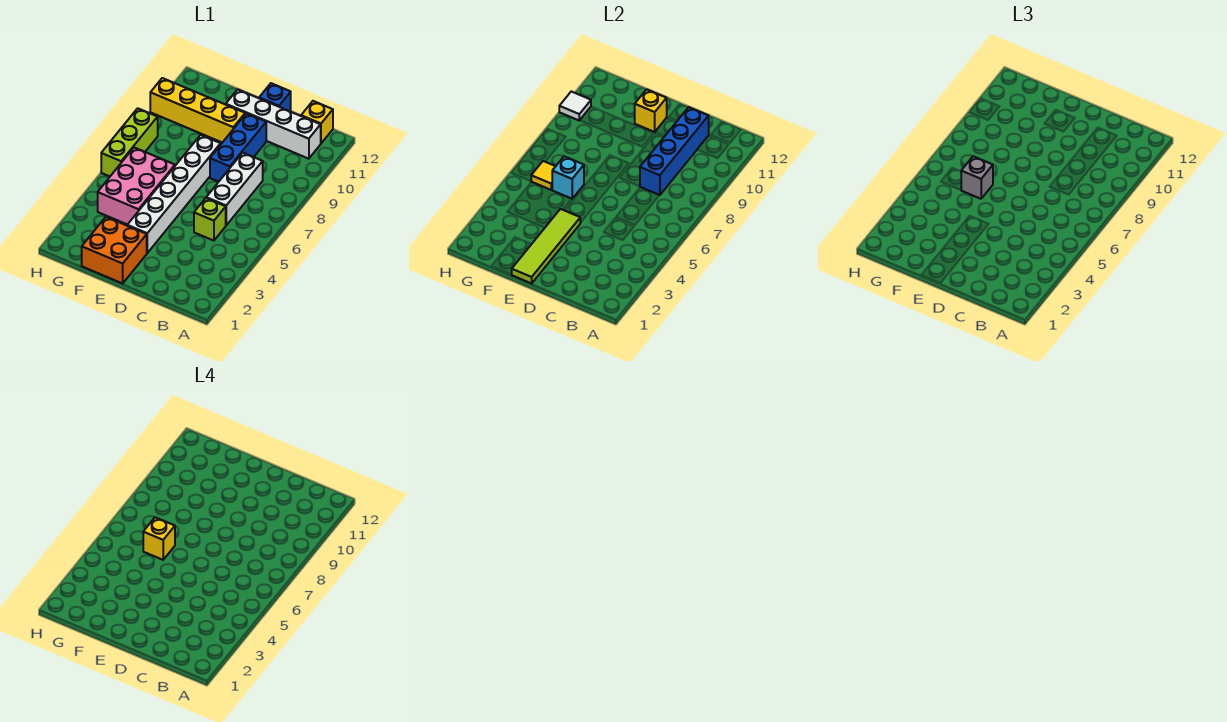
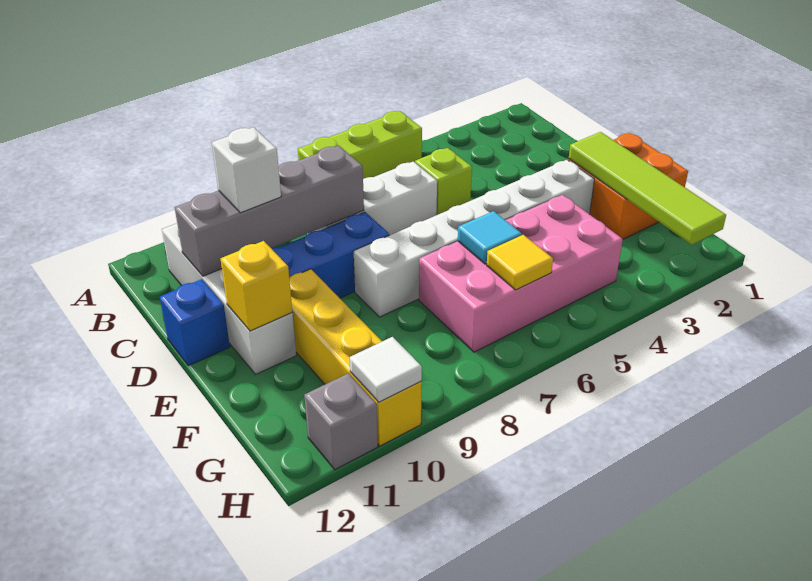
yellow 1x1 brick [301,101,333,143] -> none
blue 1x4 brick [640,107,709,195] -> grey 1x4 brick [175,146,364,276]
none -> white 1x1 brick [212,127,281,213]
lime 1x4 tile [512,209,580,283] -> lime 1x4 tile turned to [569,132,726,245]
pink 2x3 brick [98,148,175,225] -> pink 2x4 brick [419,195,623,352]
cyan 1x1 brick [552,156,584,199] -> cyan 1x1 tile [458,211,522,264]
grey 1x1 brick [961,156,993,199] -> grey 1x1 brick moved to [304,374,378,470]
yellow 1x1 brick [143,517,175,560] -> none
lime 1x3 brick [101,108,158,176] -> lime 1x3 brick moved to [298,111,422,179]

